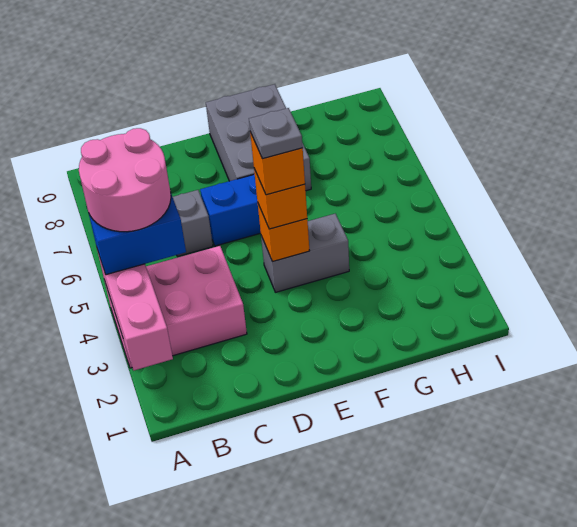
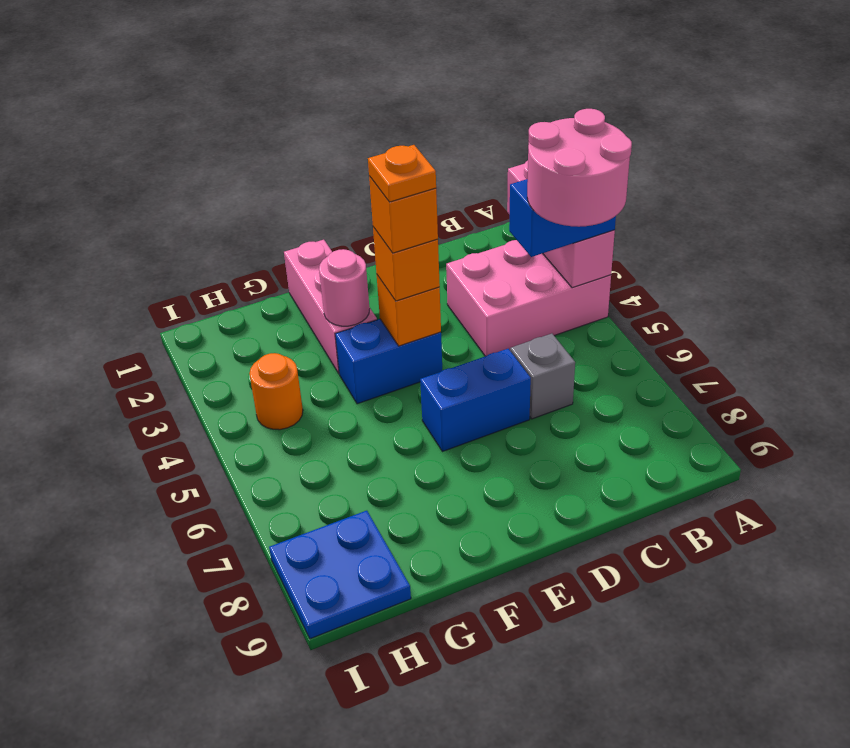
grey 1x2 brick [261,214,349,292] -> blue 1x2 brick [335,319,442,404]
grey 1x1 plate [249,108,303,159] -> orange 1x1 plate [368,145,436,202]
grey 2x3 brick [206,84,311,191] -> none
none -> pink 1x3 brick [284,240,377,373]
none -> pink 1x1 round brick [319,249,369,326]
none -> orange 1x1 round brick [249,353,303,430]
none -> blue 2x2 plate [269,511,411,639]

